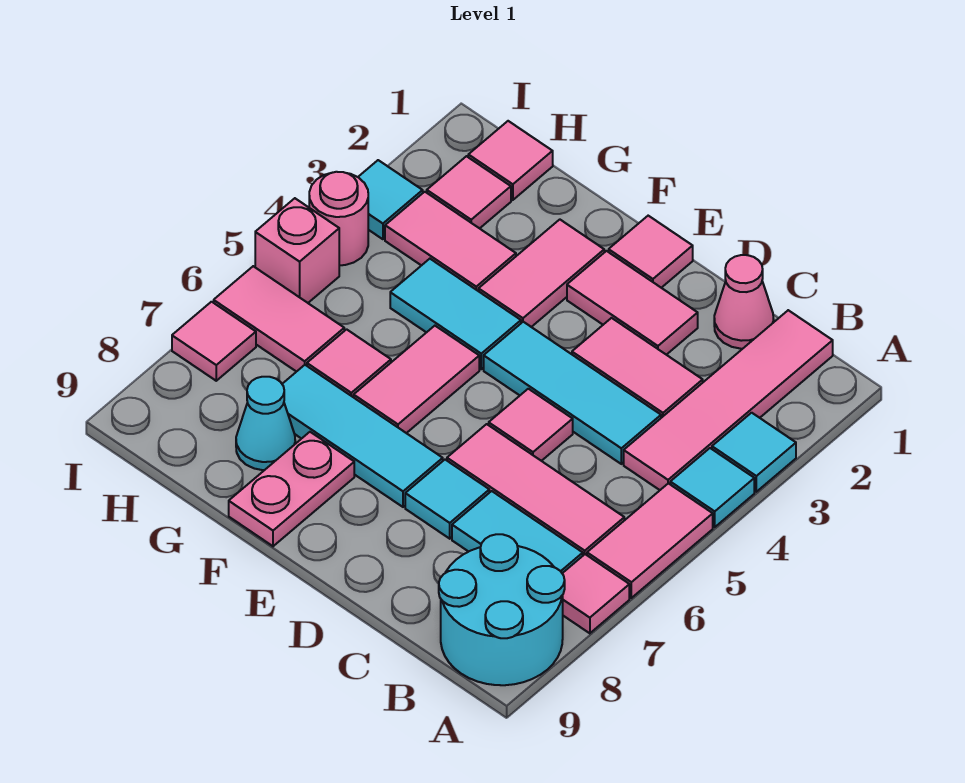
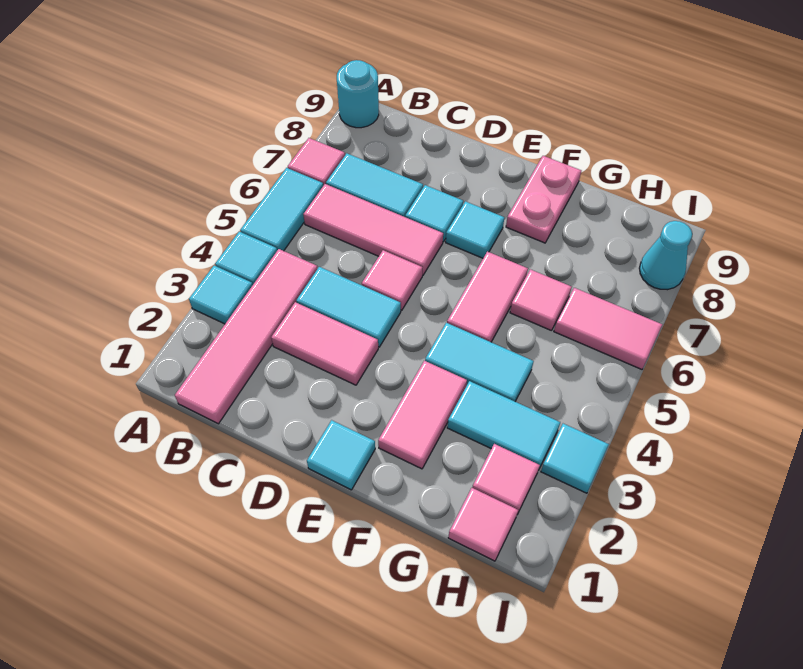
pink 1x2 tile [587,483,713,598] -> cyan 1x2 tile [240,168,323,251]
cyan 2x2 round brick [439,534,565,685] -> cyan 1x1 round brick [337,60,379,128]
pink 1x1 cone [714,255,774,349] -> none
cyan 1x3 tile [484,322,661,464] -> cyan 1x2 tile [296,267,401,347]
pink 1x2 tile [567,251,698,355] -> none
pink 1x1 tile [609,216,693,288] -> cyan 1x1 tile [307,420,375,490]
cyan 1x3 tile [282,365,443,507] -> cyan 1x1 tile [446,201,504,258]
pink 1x2 tile [385,192,516,291] -> cyan 1x2 tile [447,381,560,468]
cyan 1x1 cone [236,377,295,470] -> cyan 1x1 cone moved to [639,221,692,290]
pink 1x1 round brick [309,172,368,265] -> none
pink 1x1 brick [255,198,339,303] -> none
pink 1x1 tile [172,302,256,381] -> none

